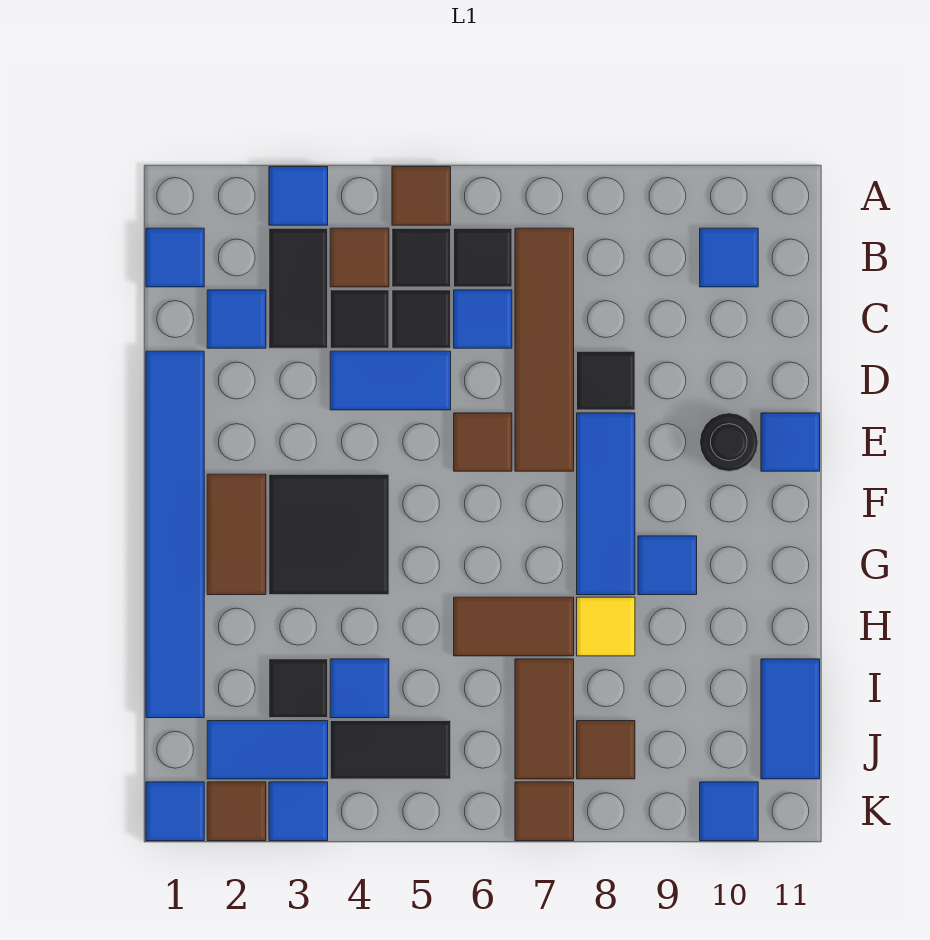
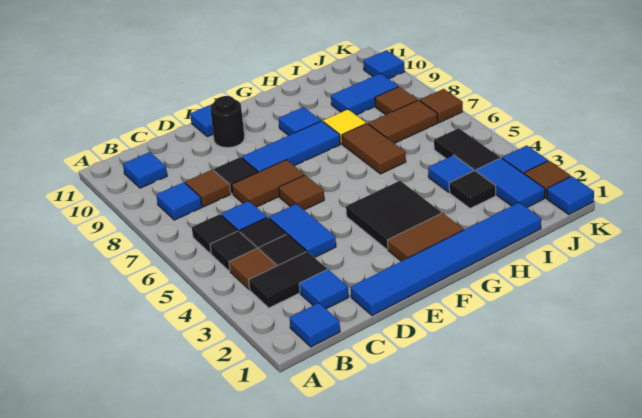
blue 1x1 tile [269,167,328,225] -> blue 1x1 tile moved to [156,182,202,220]
brown 1x1 tile [392,167,451,225] -> brown 1x1 tile moved to [185,170,231,207]
brown 1x4 tile [515,228,574,471] -> brown 1x2 tile [232,160,304,207]
blue 1x2 tile [761,659,820,779] -> blue 1x2 tile moved to [331,73,398,115]

